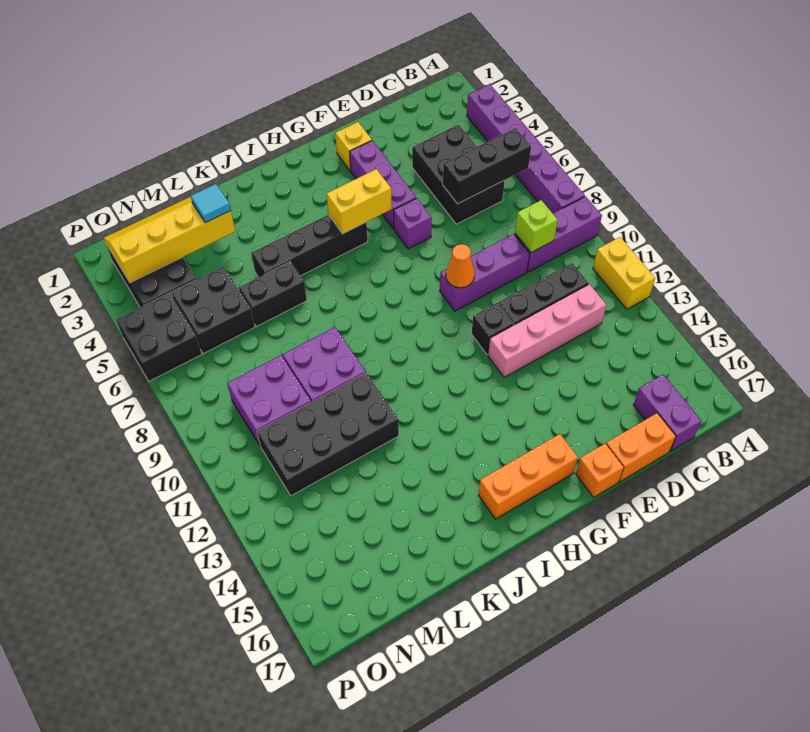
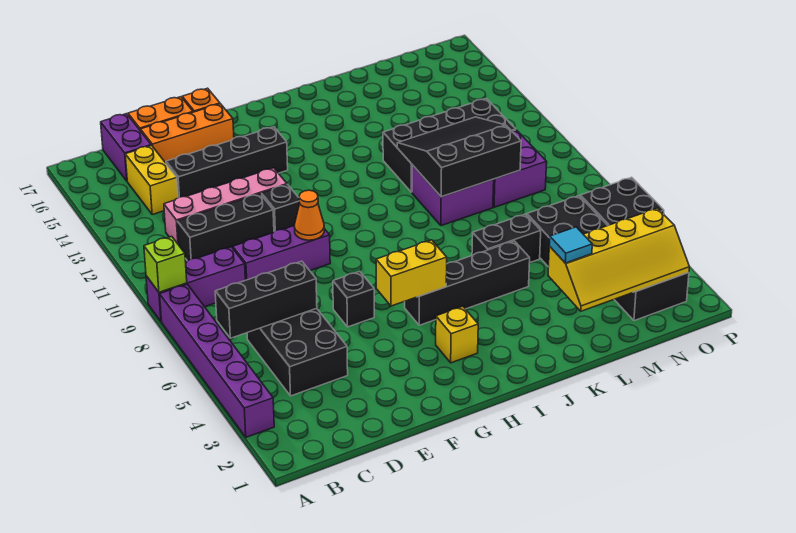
yellow 1x2 brick [593,237,655,309] -> yellow 1x2 brick moved to [125,145,178,214]
lime 1x1 brick [515,200,558,252] -> lime 1x1 brick moved to [144,237,187,292]
none -> black 1x4 brick [166,127,288,198]
yellow 1x1 brick [335,122,372,171] -> yellow 1x1 brick moved to [436,306,478,363]
purple 1x3 brick [350,140,416,229] -> none
purple 1x1 brick [394,198,432,249] -> black 1x1 brick [333,271,374,327]
orange 1x3 brick [479,434,578,519] -> orange 1x3 brick moved to [140,104,234,163]
none -> black 3x3 slope [397,117,521,197]

